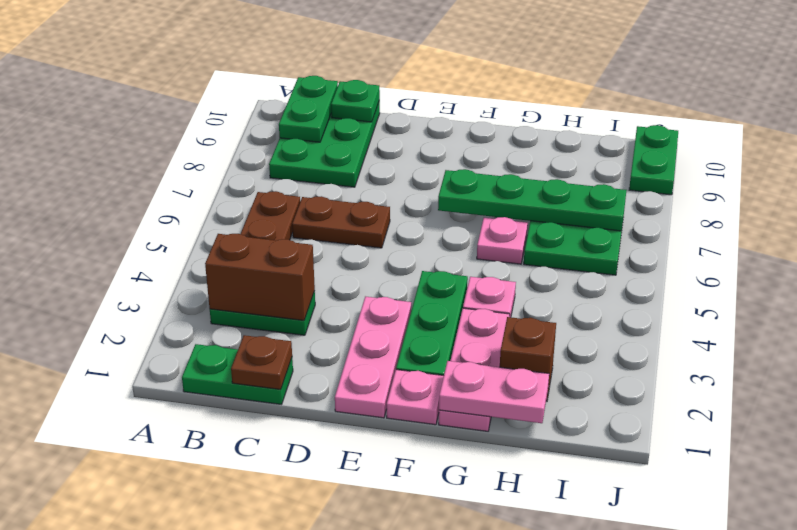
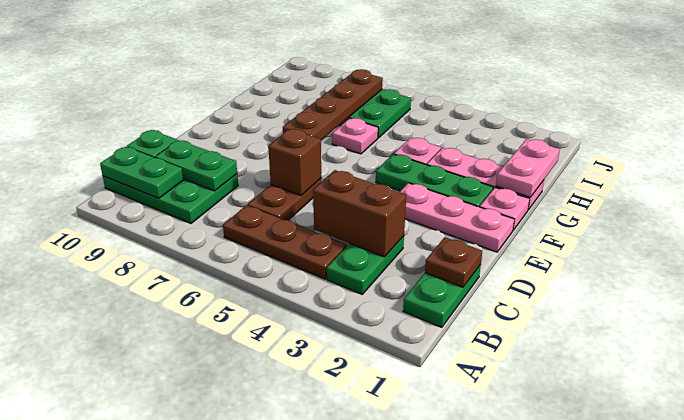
brown 1x2 brick [205,234,315,320] -> brown 1x2 brick turned to [313,170,406,257]
green 1x4 plate [438,169,626,231] -> brown 1x4 plate [283,69,383,140]
brown 1x1 brick [500,317,556,401] -> brown 1x1 brick moved to [268,129,321,195]
green 1x2 plate [629,125,678,195] -> green 1x2 plate moved to [155,140,237,191]

